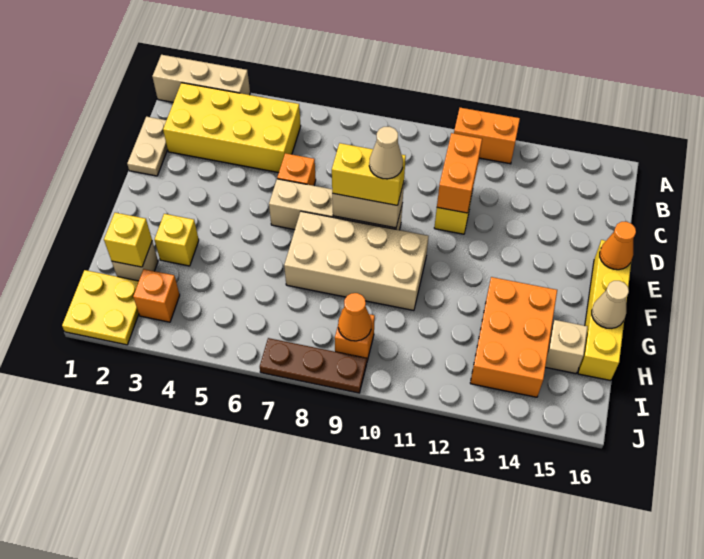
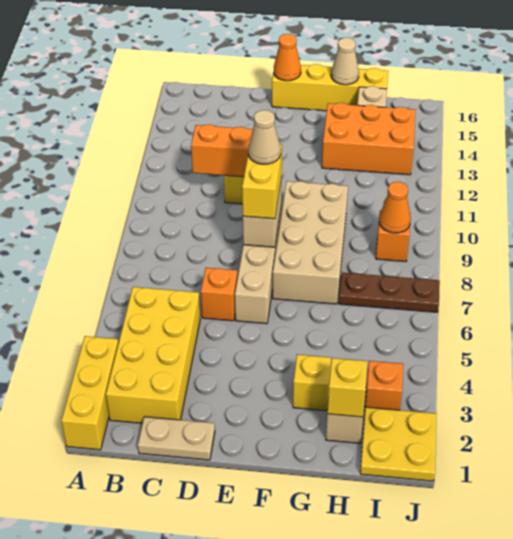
tan 1x3 brick [152,55,250,102] -> yellow 1x3 brick [61,336,118,450]
orange 1x2 brick [454,108,520,164] -> none
brown 1x3 plate [260,338,367,393] -> brown 1x3 plate turned to [339,273,440,312]

